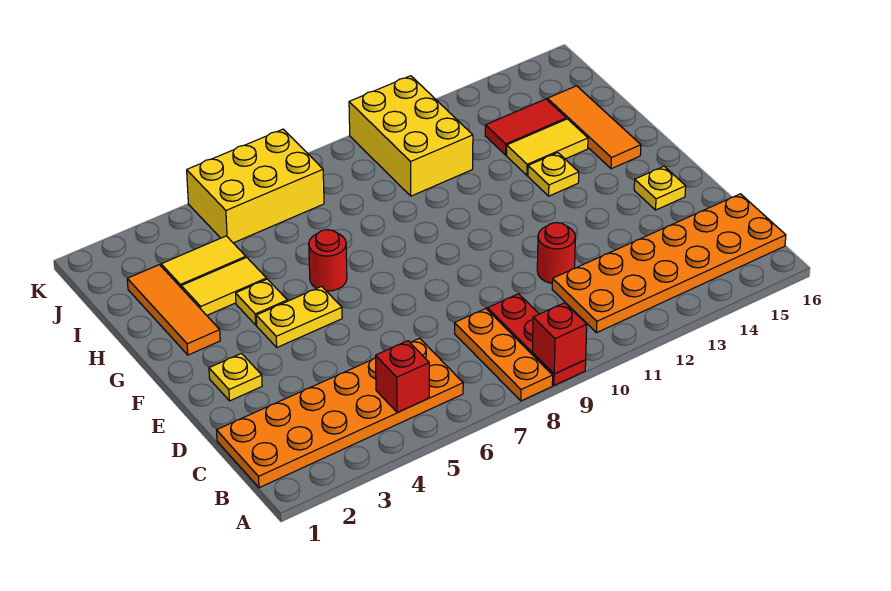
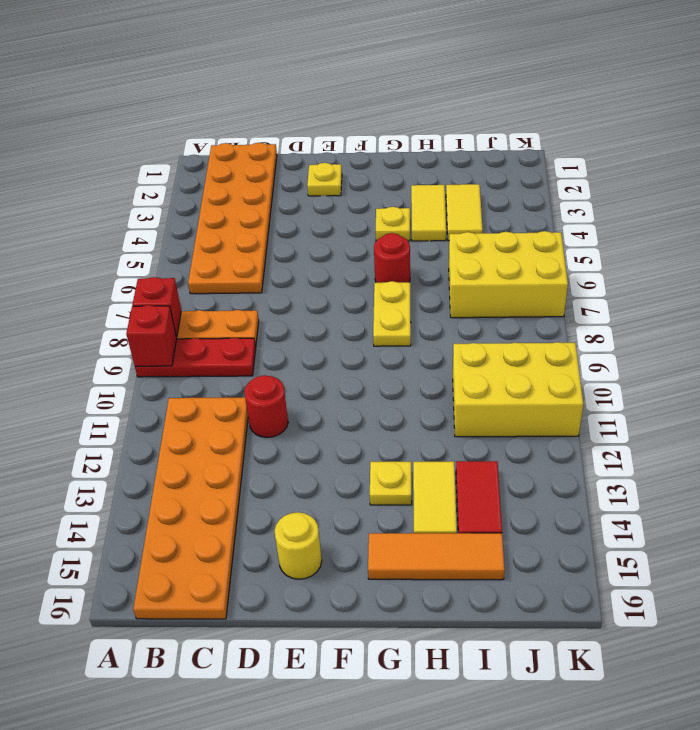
red 1x1 brick [376,341,429,412] -> red 1x1 brick moved to [132,277,181,337]
yellow 1x1 plate [634,166,686,210] -> yellow 1x1 round brick [274,512,322,579]
yellow 1x2 plate [256,286,342,347] -> yellow 1x2 plate moved to [373,281,411,346]
orange 1x3 tile [127,265,220,355] -> none
yellow 2x3 brick [187,129,324,243] -> yellow 2x3 brick turned to [449,231,568,318]

